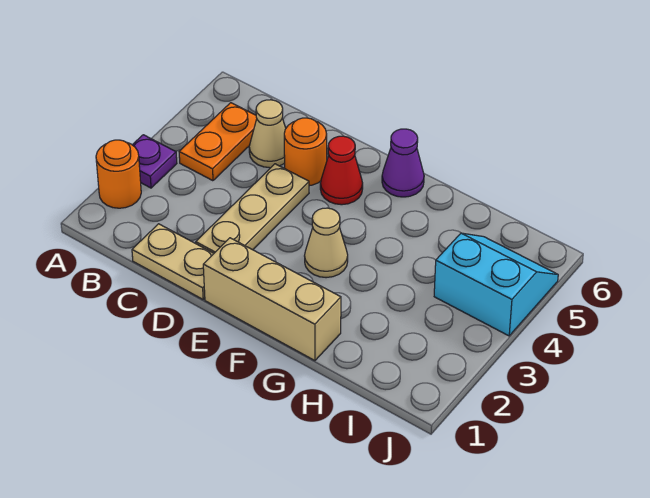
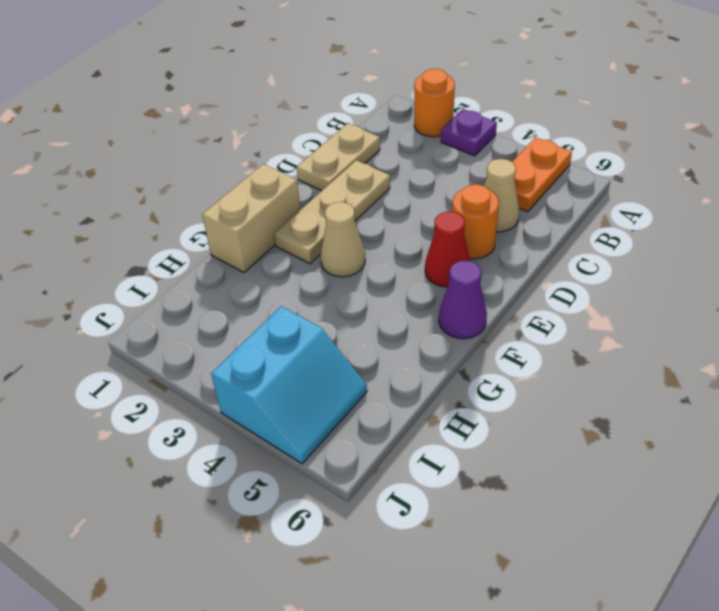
orange 1x2 plate [179,103,257,181] -> orange 1x2 plate turned to [512,137,572,212]
tan 1x3 plate [196,164,309,253] -> tan 1x3 plate turned to [274,160,390,264]
tan 1x3 brick [203,238,341,361] -> tan 1x2 brick [202,164,300,272]

